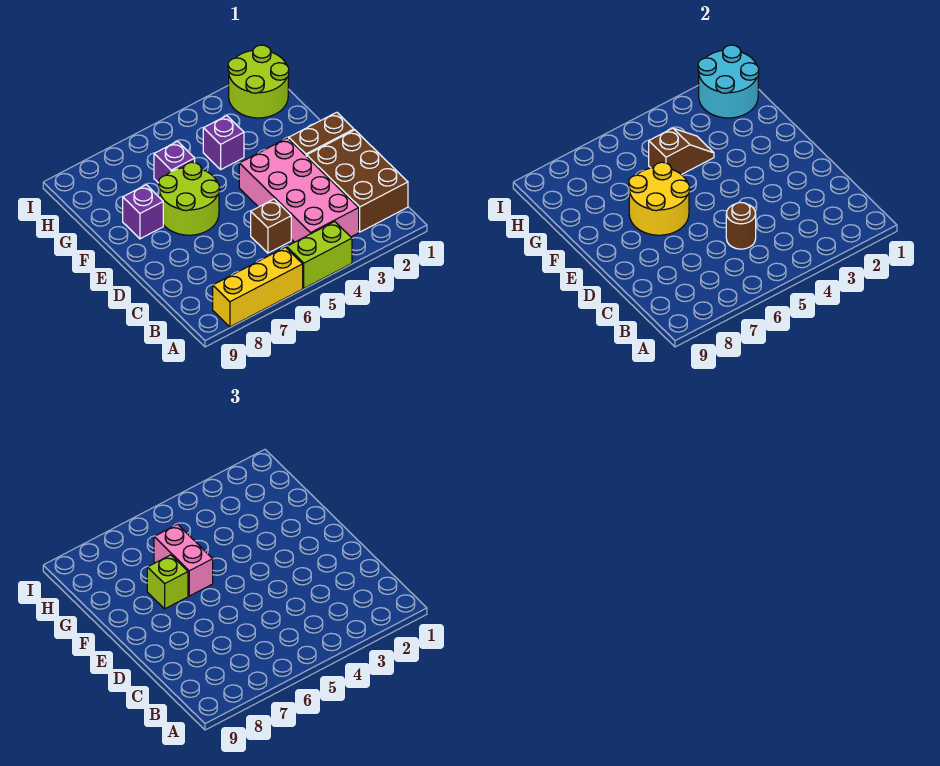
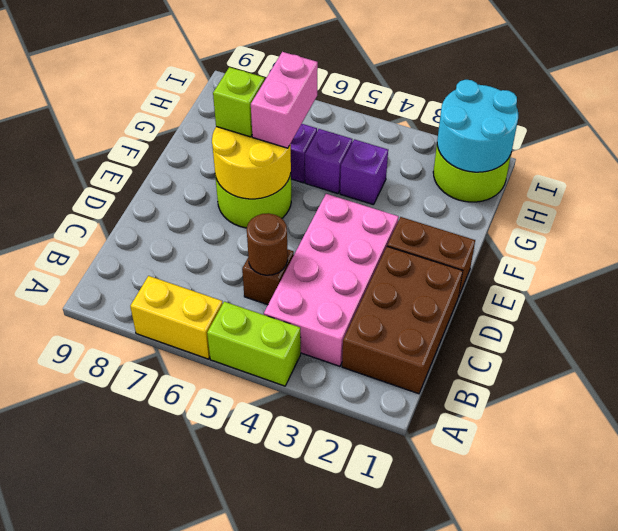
yellow 1x3 brick [213,247,303,327] -> yellow 1x2 brick [130,276,223,359]
purple 1x1 brick [123,185,163,239] -> purple 1x1 brick moved to [305,129,352,194]
brown 1x2 slope [649,128,714,175] -> none

